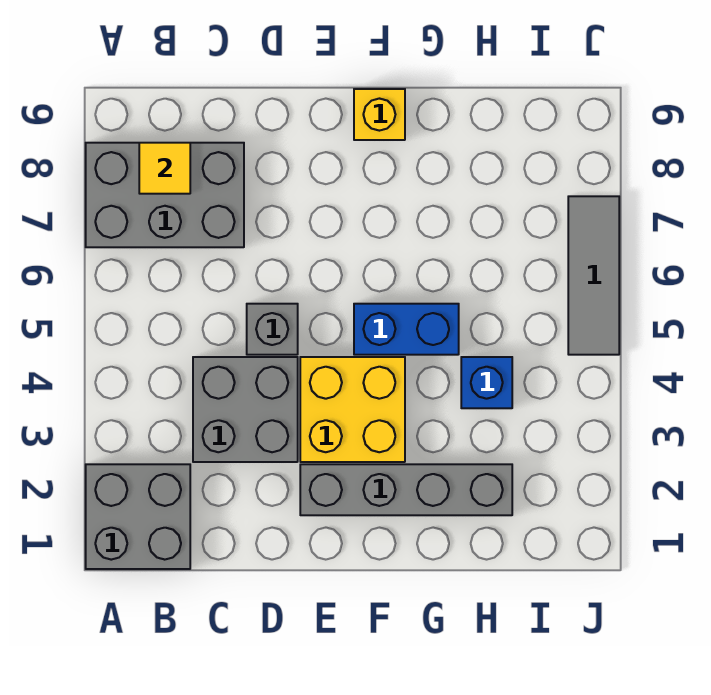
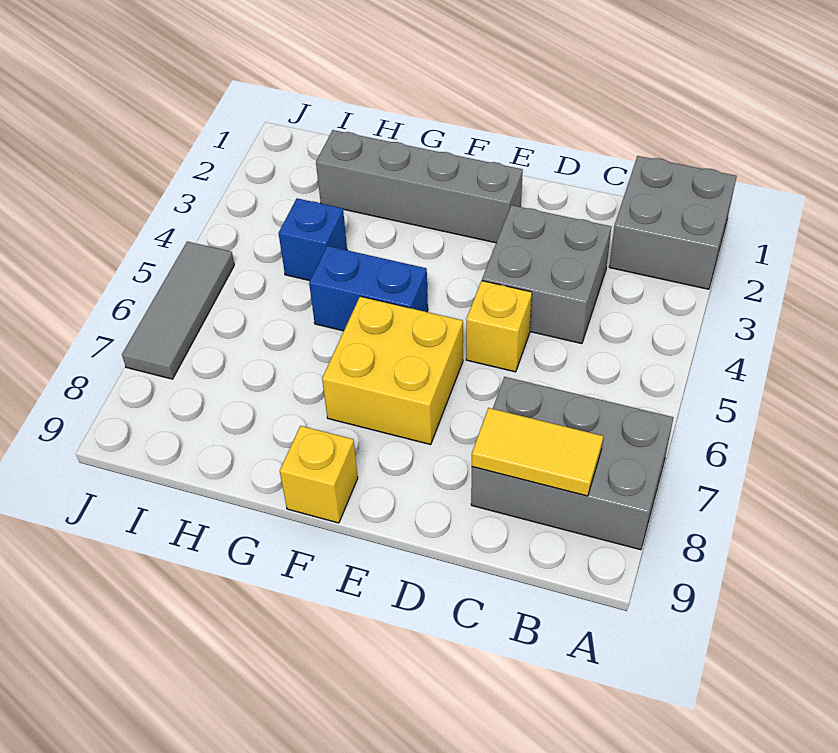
yellow 1x1 tile [139,143,190,194] -> yellow 1x2 tile [472,408,603,496]
grey 1x1 brick [247,304,298,355] -> yellow 1x1 brick [466,281,532,372]
yellow 2x2 brick [300,357,405,462] -> yellow 2x2 brick moved to [322,297,463,444]

